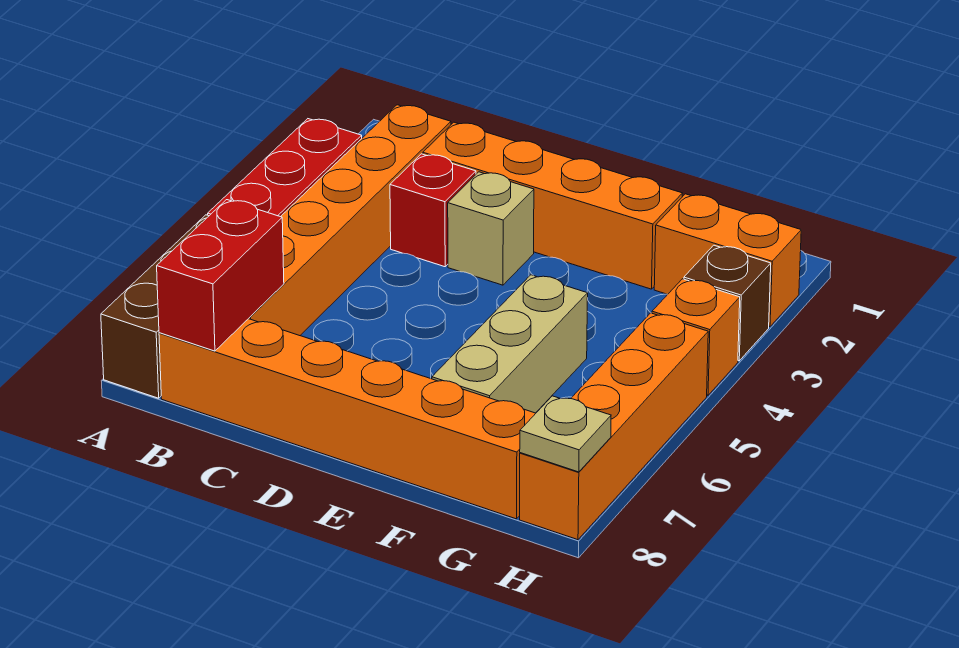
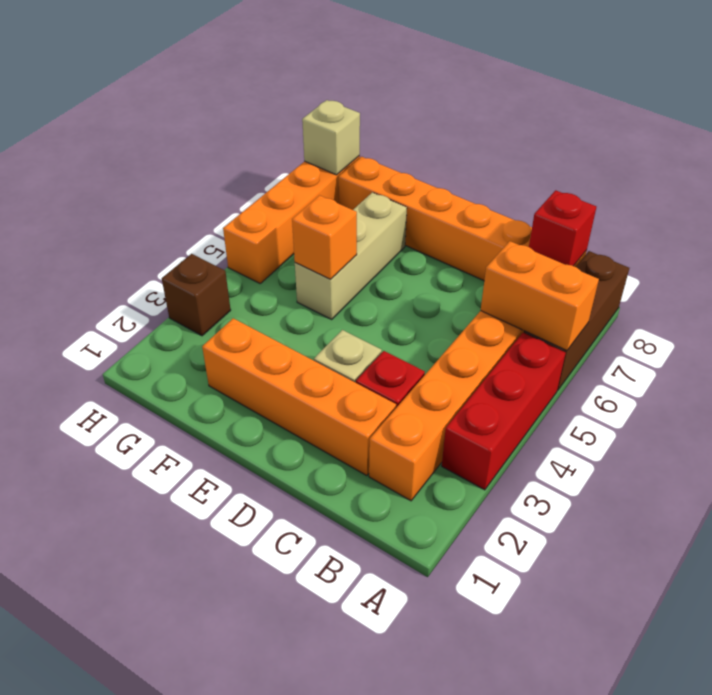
red 1x2 brick [157,200,284,351] -> red 1x1 brick [529,190,596,266]
orange 1x2 brick [654,194,801,327] -> orange 1x2 brick moved to [481,241,599,350]
orange 1x1 brick [652,279,740,395] -> orange 1x1 brick moved to [292,195,357,279]
tan 1x1 plate [520,396,611,472] -> tan 1x1 brick [302,100,360,175]

